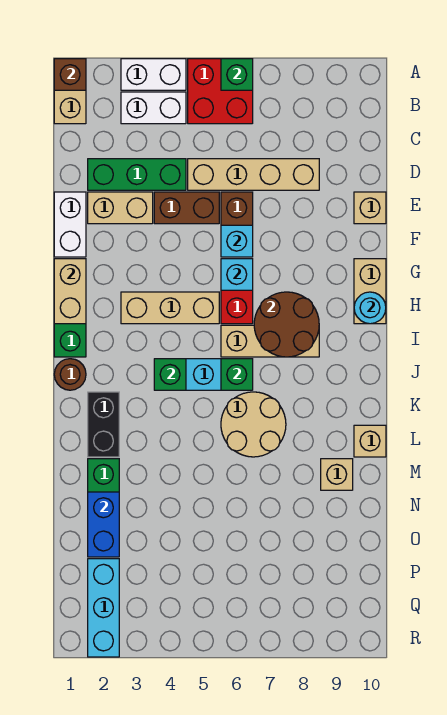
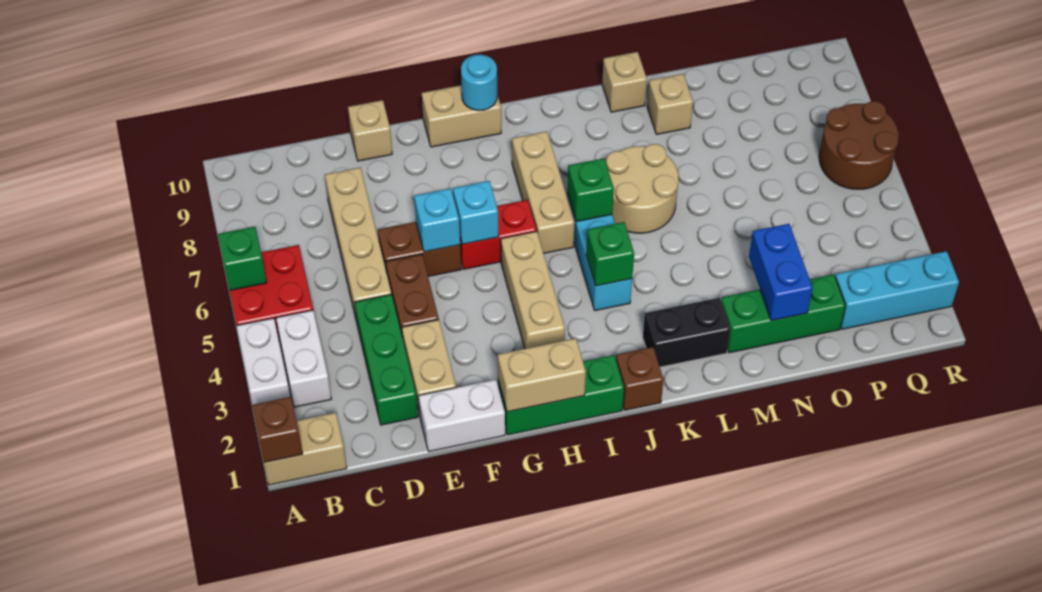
brown 2x2 round brick [254,292,319,357] -> brown 2x2 round brick moved to [819,101,899,189]
brown 1x1 round brick [54,359,86,390] -> brown 1x1 brick [616,347,664,410]
blue 1x2 brick [88,492,119,557] -> blue 1x2 brick turned to [749,224,813,321]

